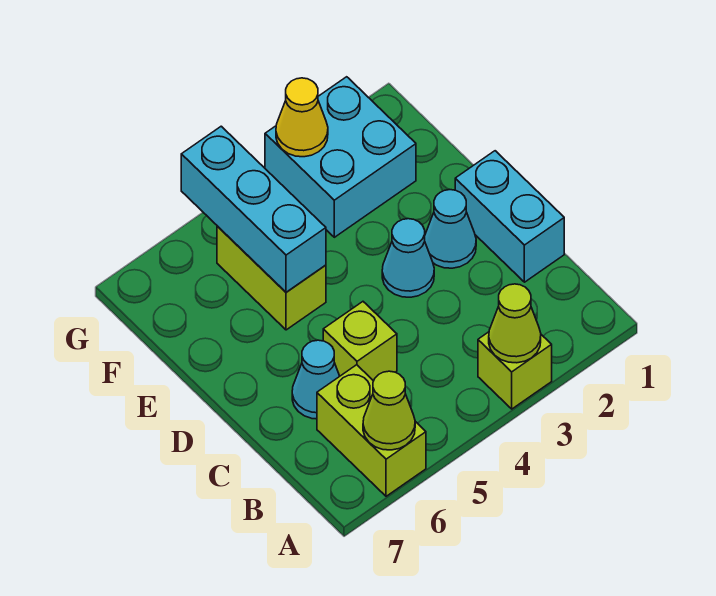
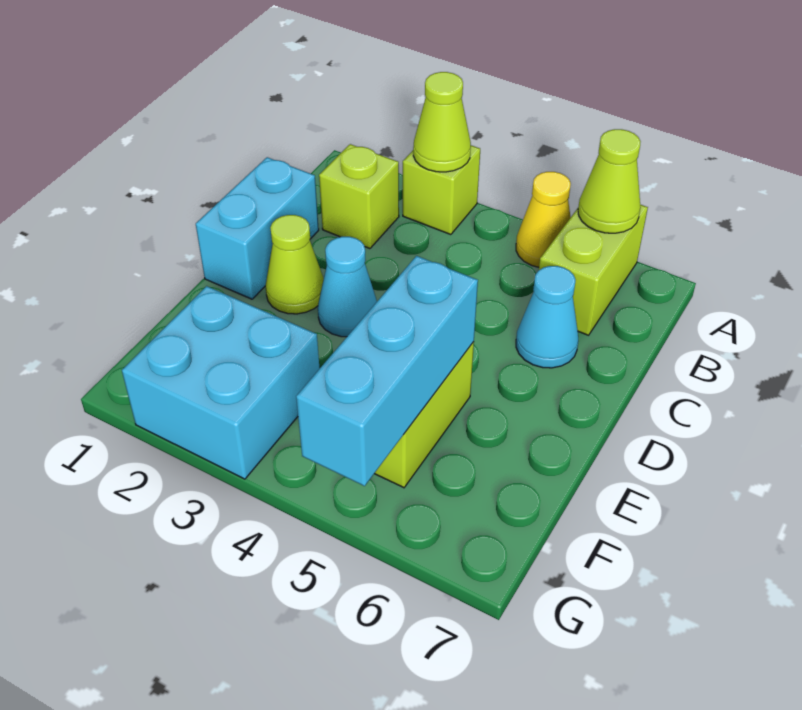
lime 1x1 brick [323,302,397,381] -> lime 1x1 brick moved to [319,144,399,249]
cyan 1x1 cone [425,190,476,268] -> lime 1x1 cone [265,215,324,314]
yellow 1x1 cone [276,78,328,157] -> yellow 1x1 cone moved to [516,172,571,267]

